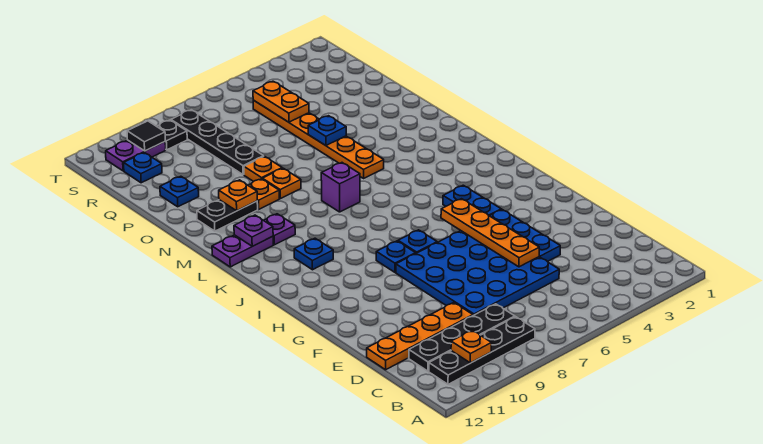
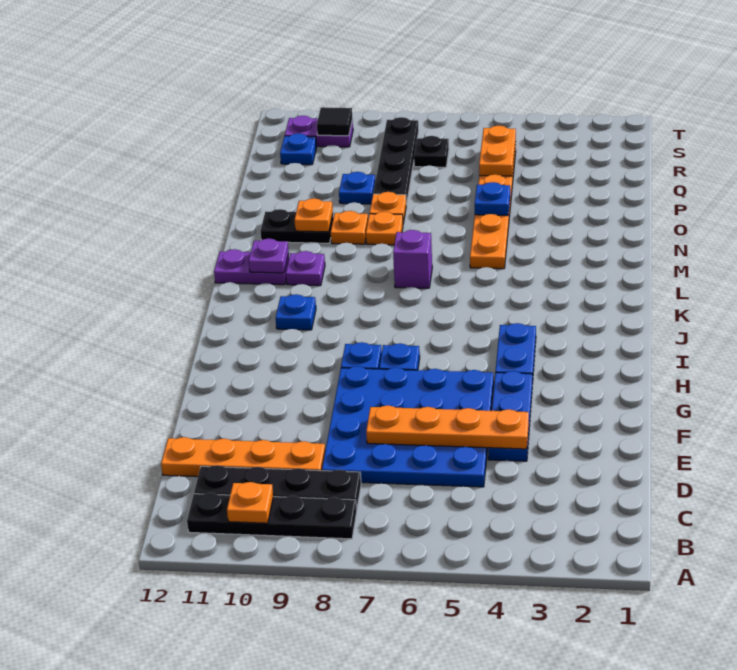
orange 1x4 plate [441,199,539,267] -> orange 1x4 plate turned to [366,405,529,449]
blue 1x1 plate [160,176,199,207] -> blue 1x1 plate moved to [339,172,375,204]
black 1x1 plate [157,120,187,150] -> black 1x1 plate moved to [414,136,449,167]

